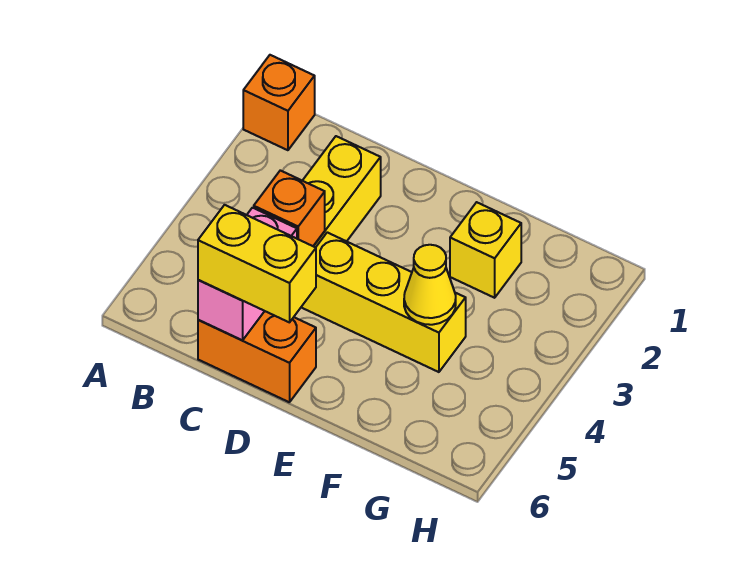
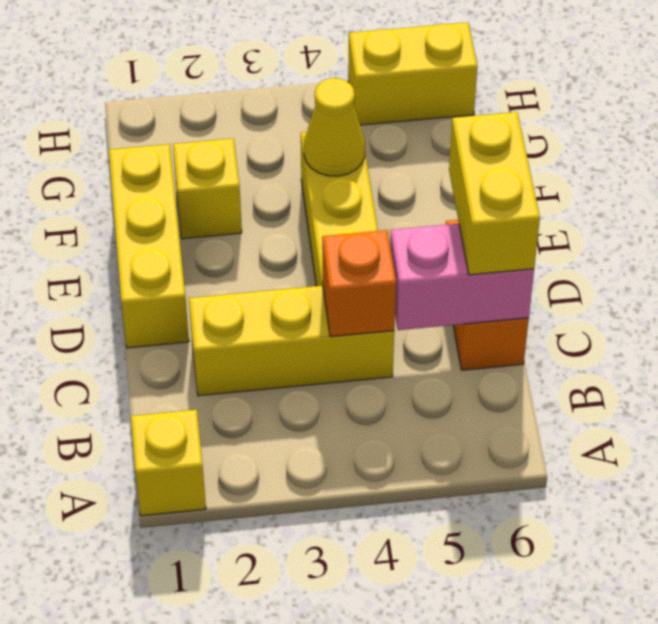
orange 1x1 brick [243,55,315,150] -> yellow 1x1 brick [131,410,206,516]
none -> yellow 1x3 brick [109,144,189,348]
none -> yellow 1x2 brick [348,22,477,125]

